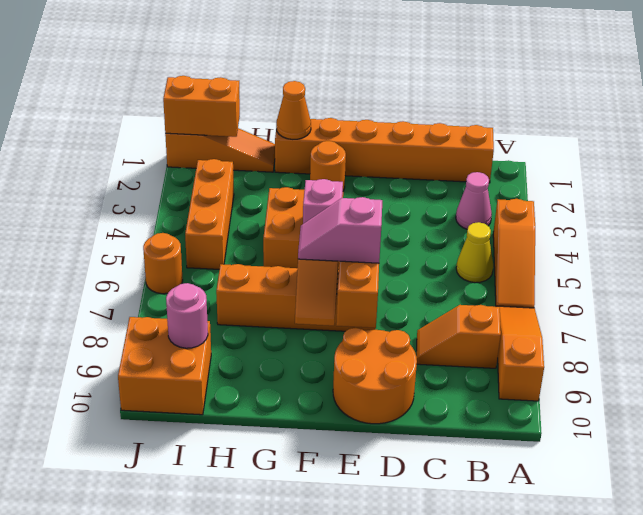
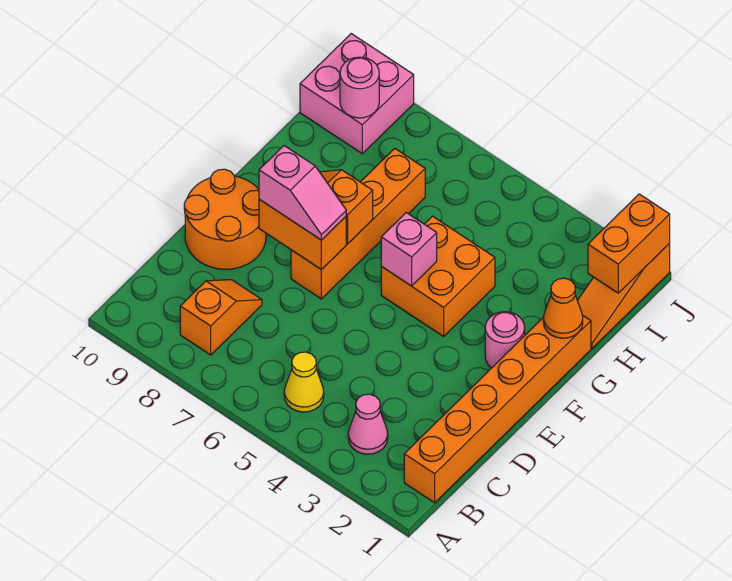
orange 1x3 slope [493,199,535,308] -> none
orange 1x3 slope [497,306,544,401] -> none
pink 1x2 slope [298,197,382,263] -> pink 1x2 slope turned to [259,146,346,240]
orange 1x1 round brick [310,141,346,191] -> pink 1x1 round brick [485,312,525,368]
orange 1x3 brick [185,159,234,269] -> none
orange 2x2 brick [118,317,211,415] -> pink 2x2 brick [300,34,414,154]
orange 1x1 round brick [143,233,183,294] -> none

